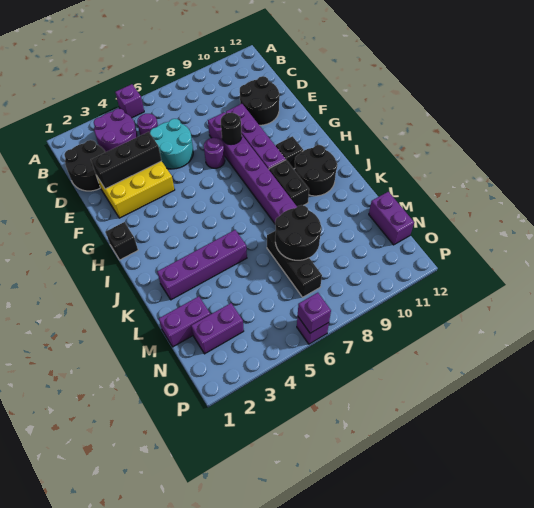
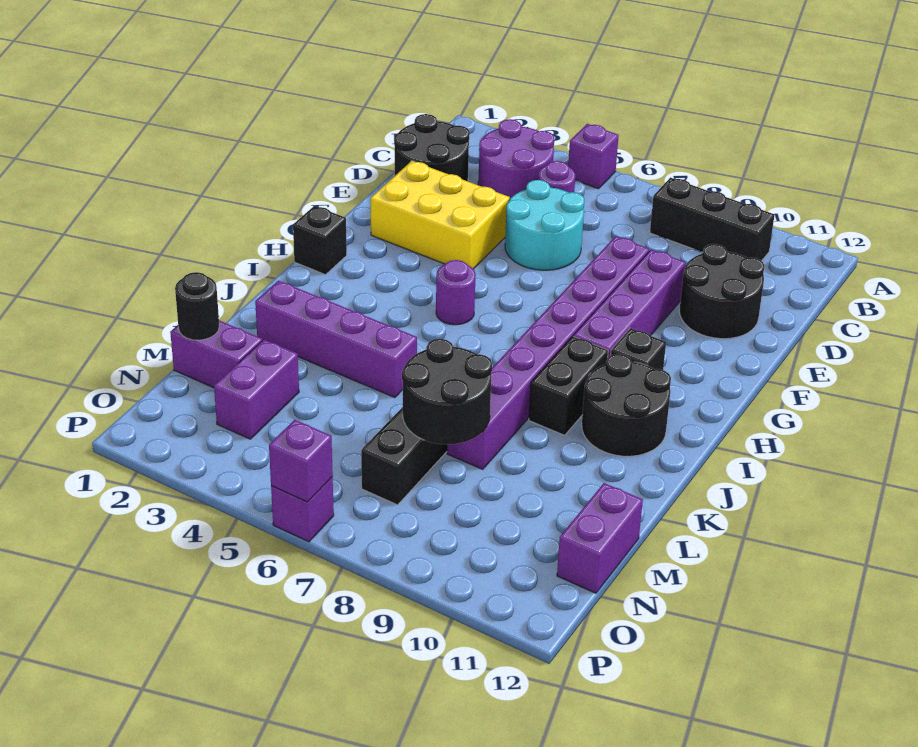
black 1x3 brick [91,132,162,189] -> black 1x3 brick moved to [650,178,774,261]
purple 1x1 round brick [204,138,225,168] -> purple 1x1 round brick moved to [436,260,476,325]
black 1x1 round brick [221,113,242,145] -> black 1x1 round brick moved to [175,272,219,340]
purple 1x2 brick [191,303,244,354] -> purple 1x2 brick turned to [214,339,299,439]

